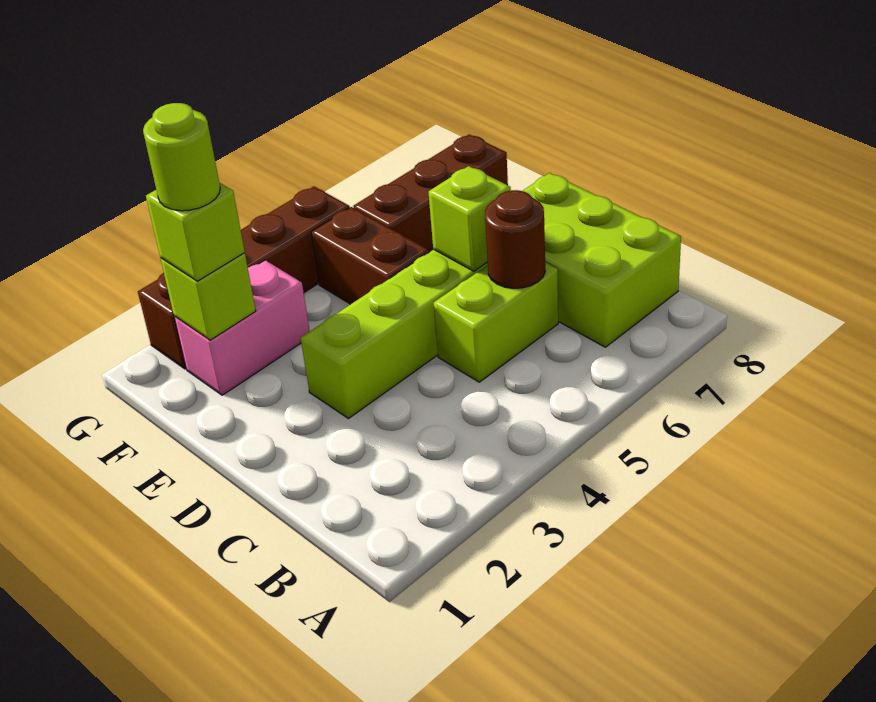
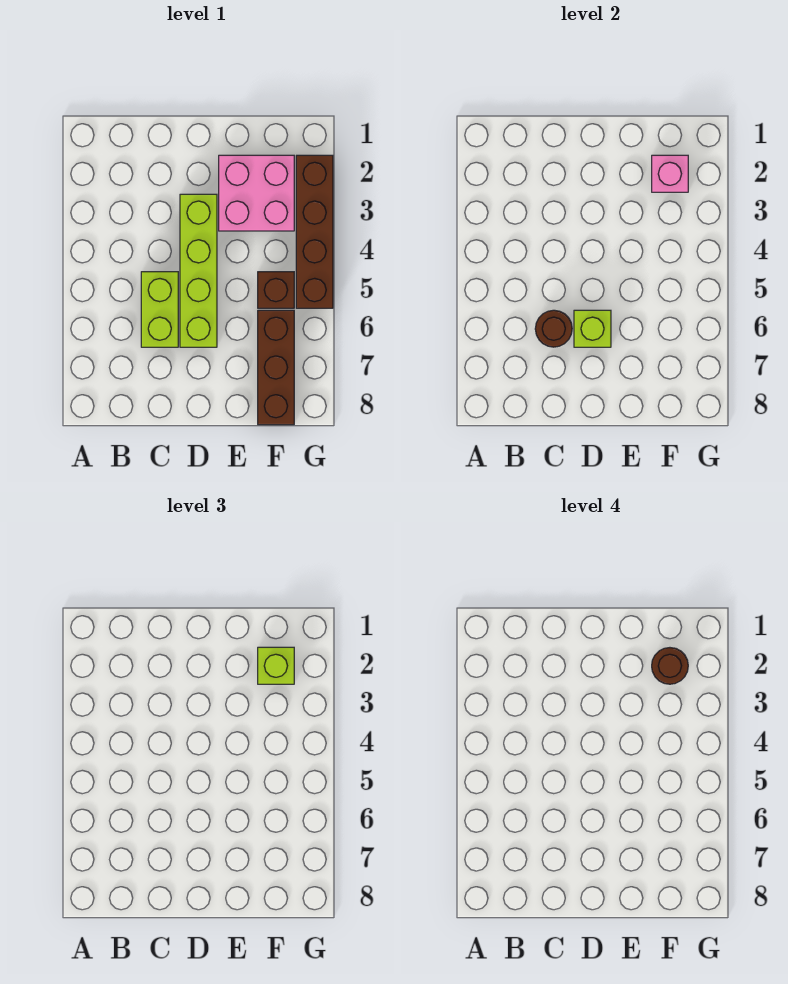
lime 2x3 brick [523,173,681,347] -> none
brown 1x2 brick [311,207,429,304] -> brown 1x1 brick [258,272,294,308]
pink 1x2 brick [174,260,310,395] -> pink 2x2 brick [219,155,294,231]
lime 1x1 brick [160,253,256,340] -> pink 1x1 brick [652,155,688,192]
lime 1x1 round brick [143,103,220,211] -> brown 1x1 round brick [652,648,688,684]

